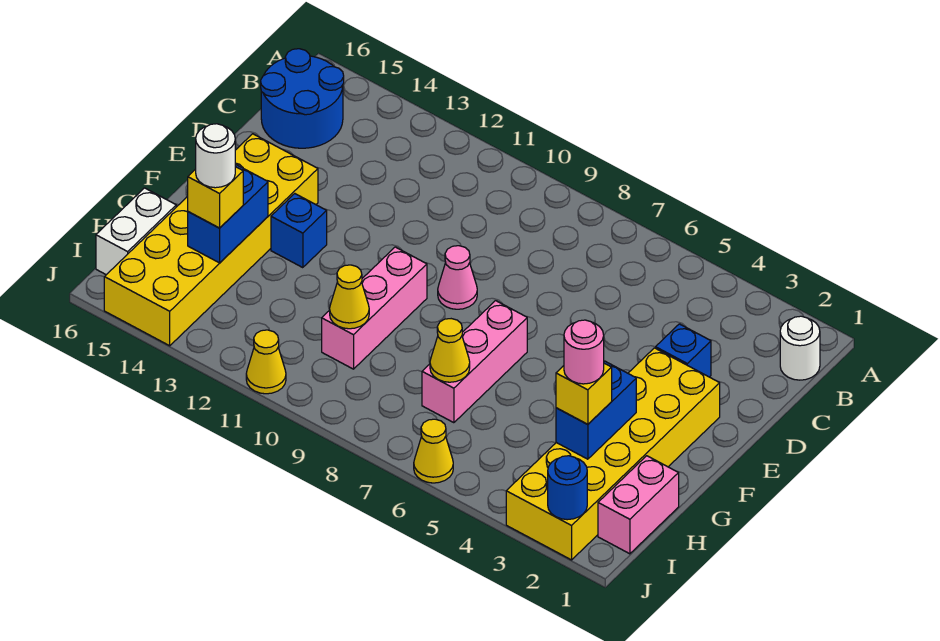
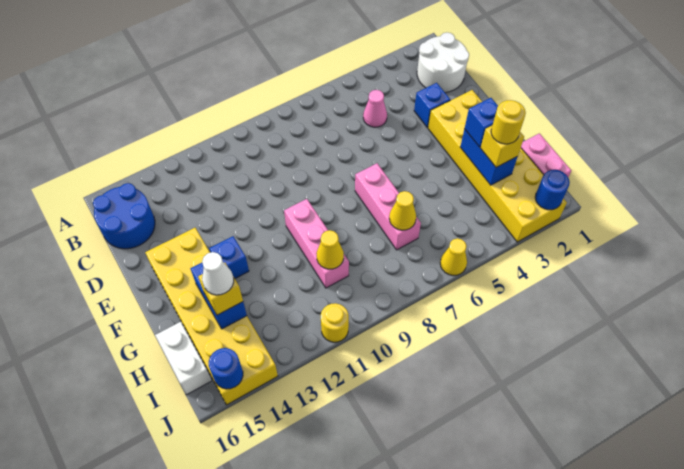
white 1x1 round brick [780,316,820,380] -> white 2x2 round brick [417,32,469,93]
pink 1x1 cone [438,246,477,309] -> pink 1x1 cone moved to [363,90,387,127]
none -> blue 1x1 brick [464,98,498,147]
pink 1x1 round brick [564,320,604,384] -> yellow 1x1 round brick [491,100,526,144]
white 1x1 round brick [196,124,235,188] -> white 1x1 cone [202,252,234,295]
yellow 1x1 cone [246,330,286,394] -> yellow 1x1 round brick [321,303,349,342]
none -> blue 1x1 round brick [209,348,243,389]

